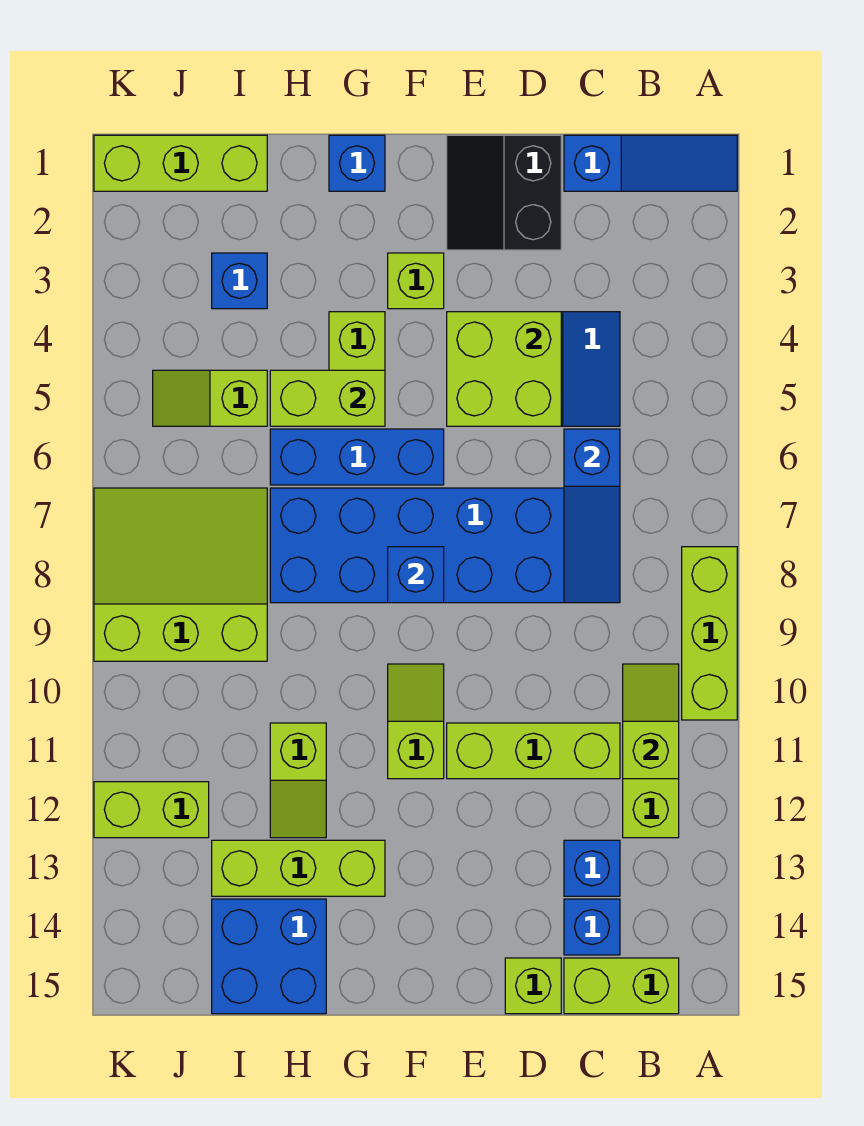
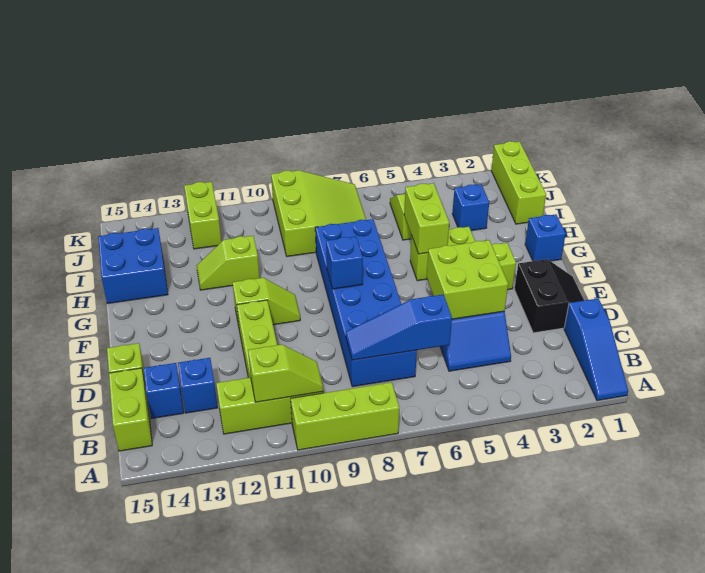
black 2x2 slope [447,135,561,250] -> black 2x2 slope turned to [515,259,584,333]
blue 1x3 brick [270,429,444,485] -> none
lime 1x3 brick [212,840,385,896] -> none

